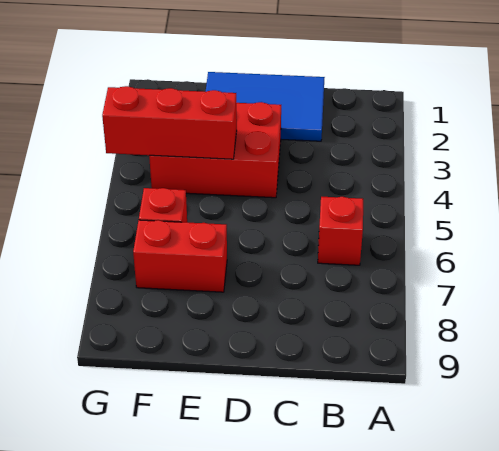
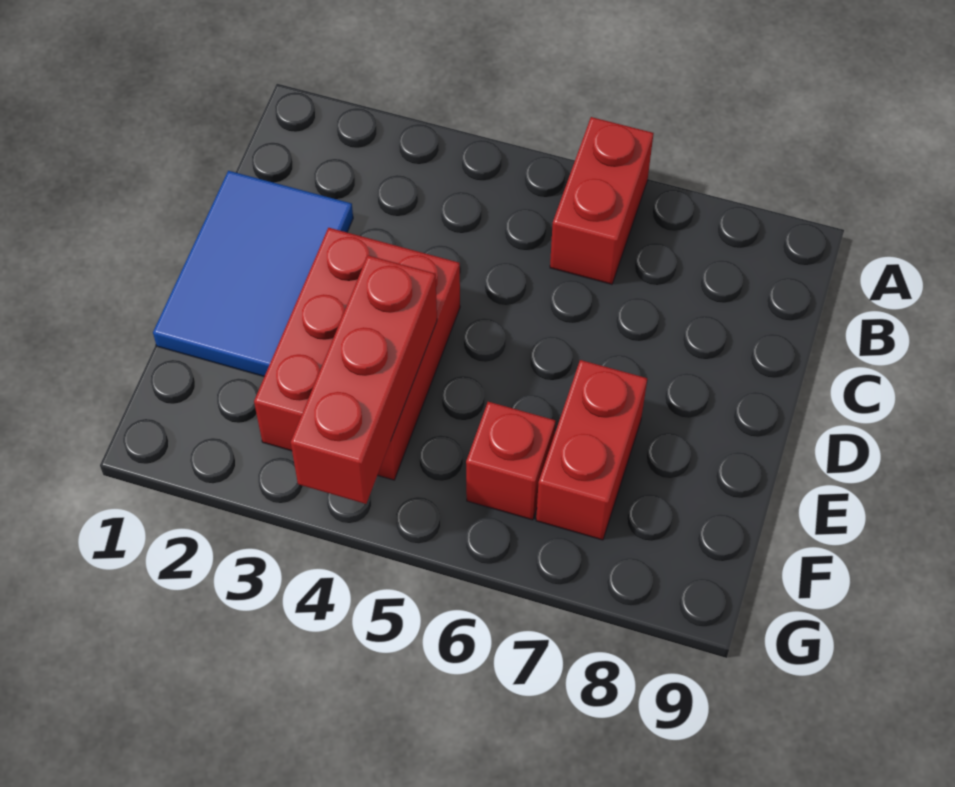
red 1x1 brick [318,197,363,265] -> red 1x2 brick [550,117,654,284]

